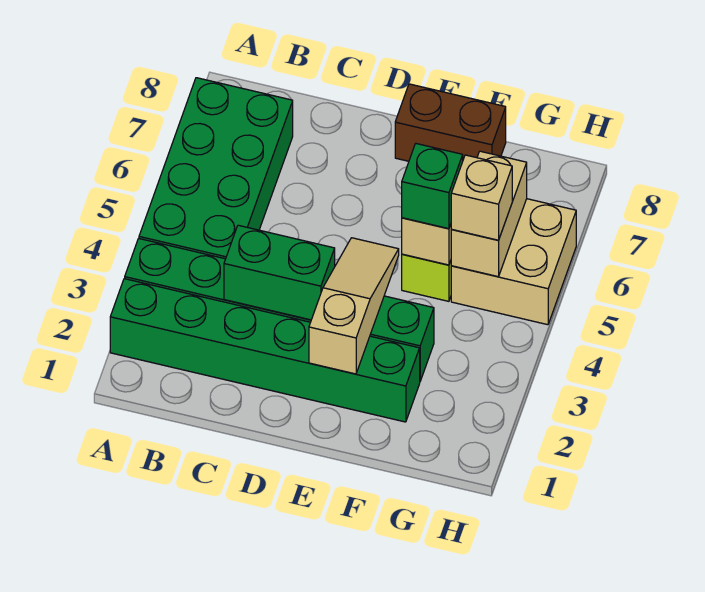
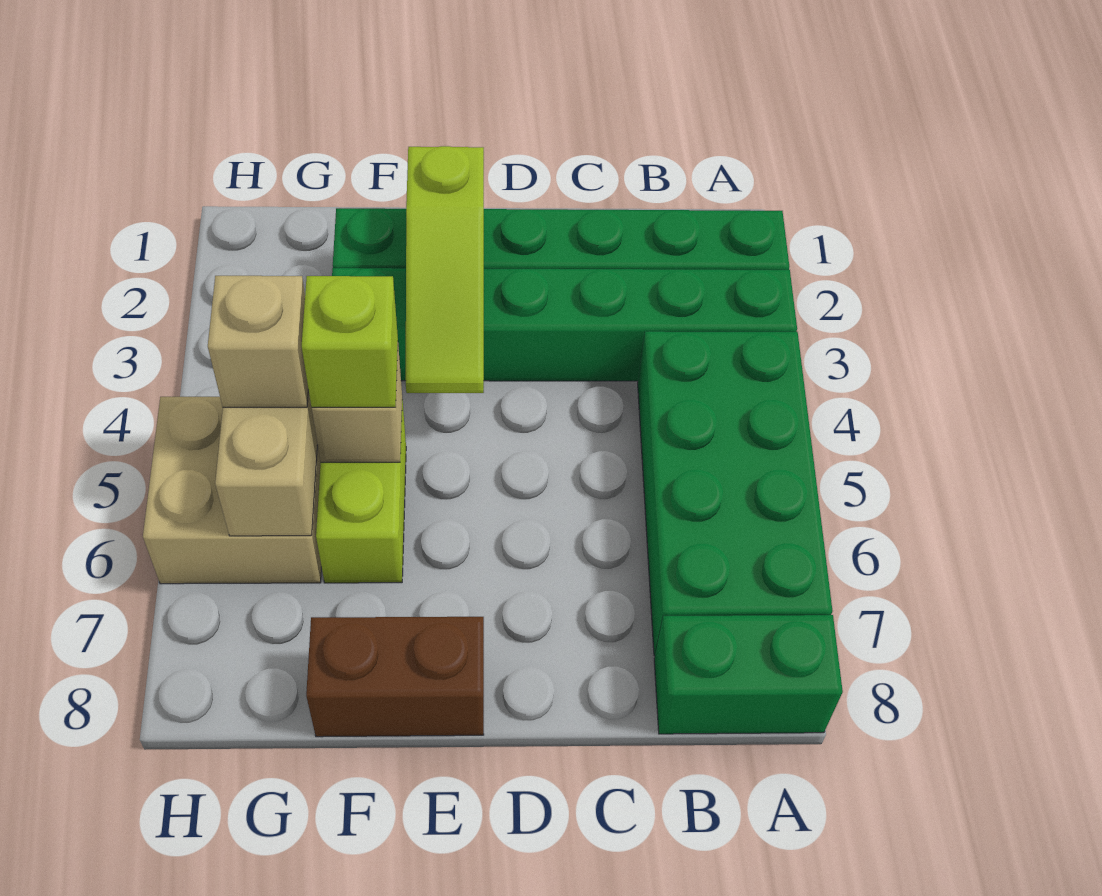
green 1x2 brick [224,225,335,320] -> green 1x2 brick moved to [654,615,843,734]
tan 1x3 slope [309,238,399,374] -> lime 1x3 slope [406,146,484,393]
green 1x1 brick [402,144,463,229] -> lime 1x1 brick [302,276,398,407]

